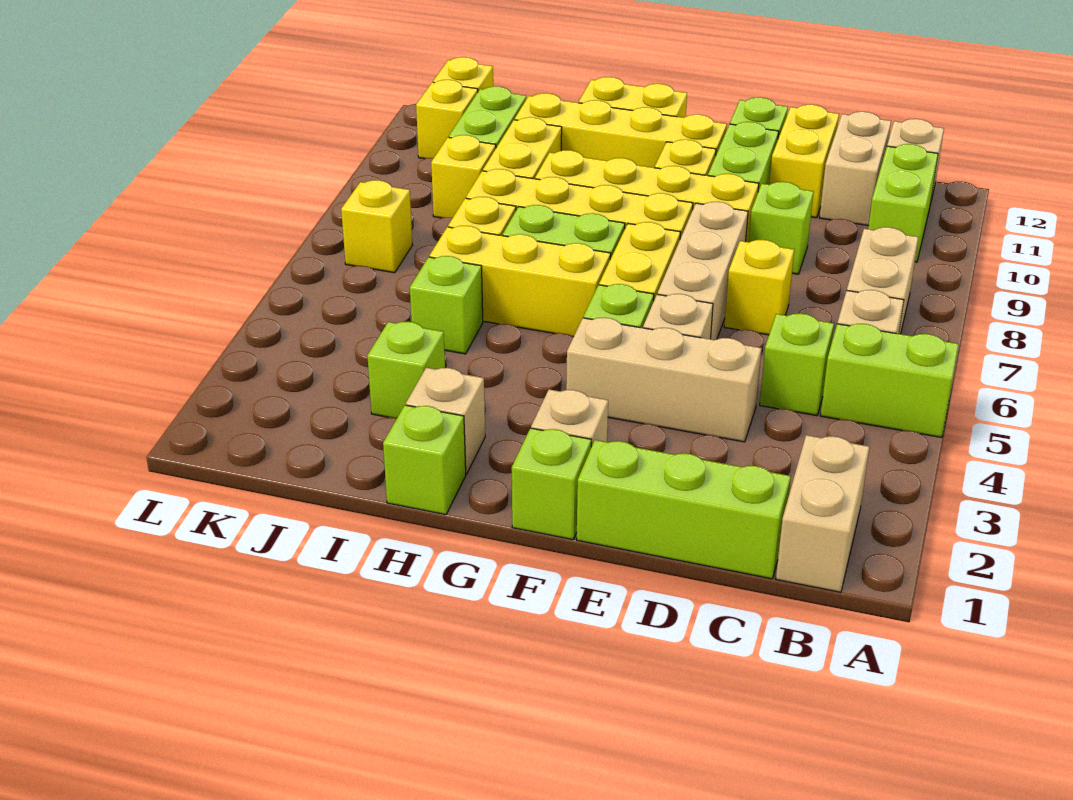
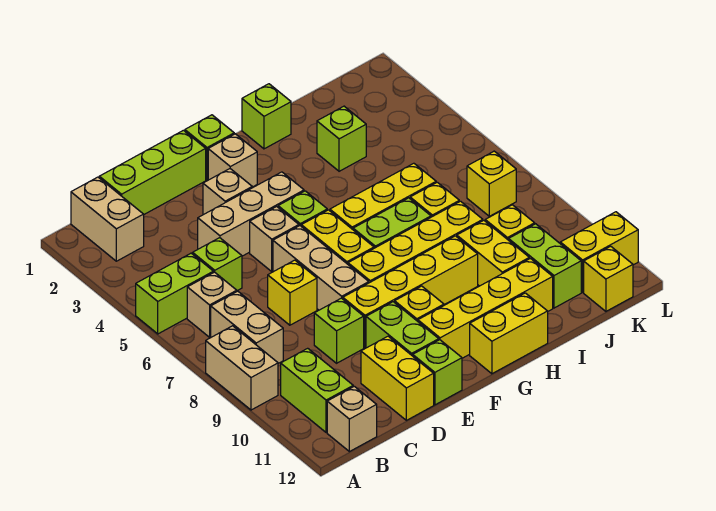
tan 1x2 brick [820,112,891,226] -> tan 1x2 brick moved to [206,326,278,410]
tan 1x1 brick [406,368,485,474] -> tan 1x1 brick moved to [203,169,252,215]
lime 1x1 brick [410,256,483,354] -> none
yellow 1x1 brick [416,80,478,159] -> yellow 1x2 brick [560,212,638,292]

